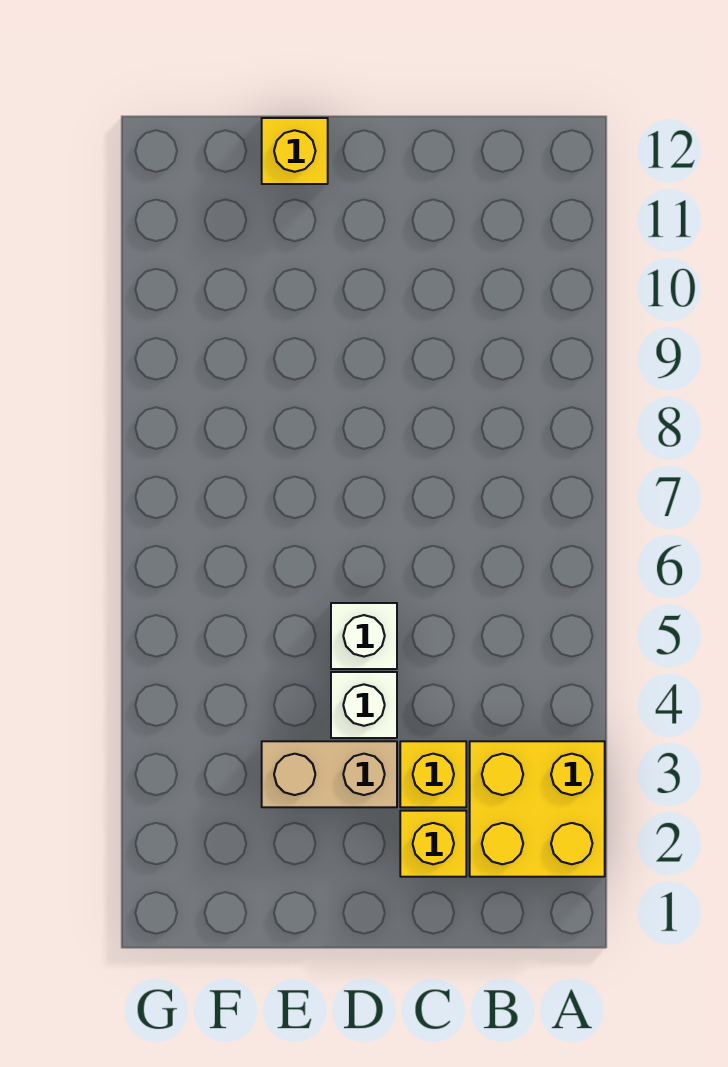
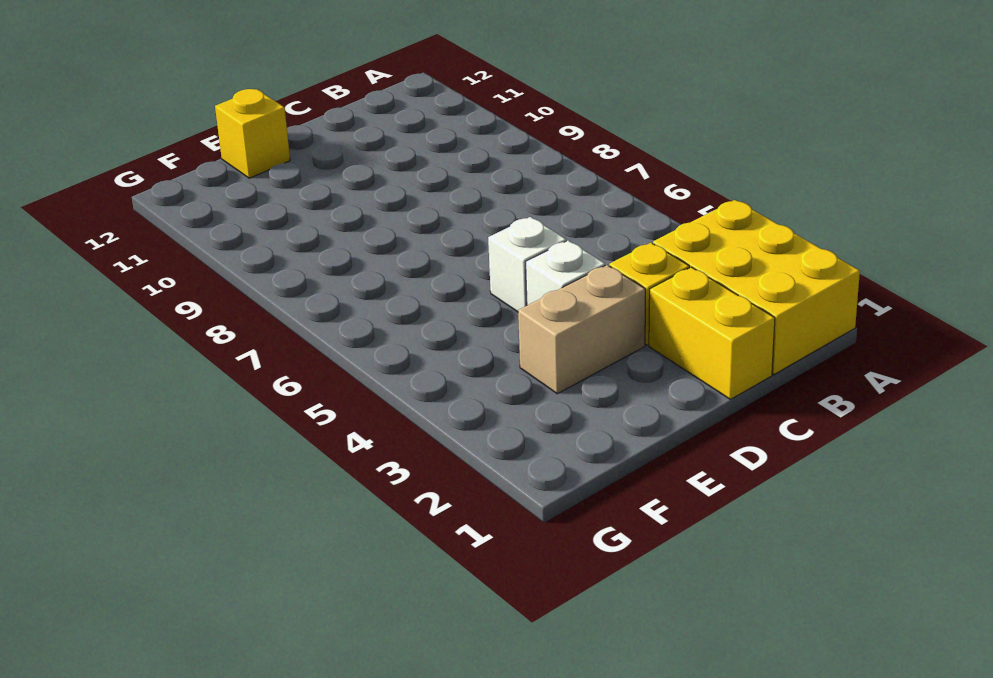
yellow 2x2 brick [470,741,605,877] -> yellow 2x3 brick [653,200,860,375]
yellow 1x1 brick [400,811,466,877] -> yellow 1x2 brick [649,267,775,399]

